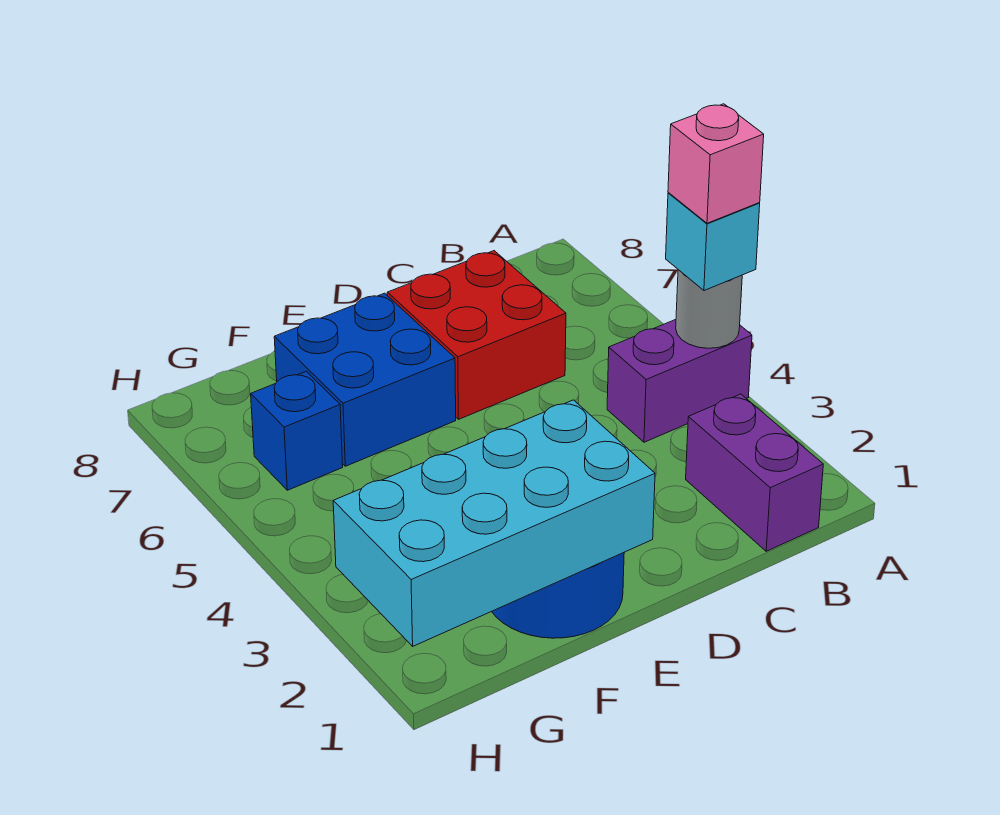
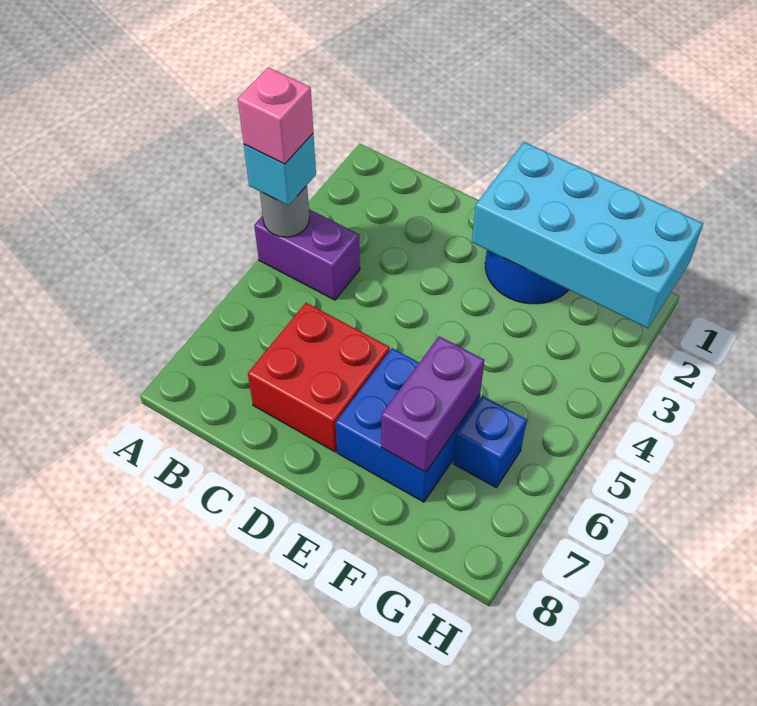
purple 1x2 brick [686,394,823,551] -> purple 1x2 brick moved to [381,336,485,472]

